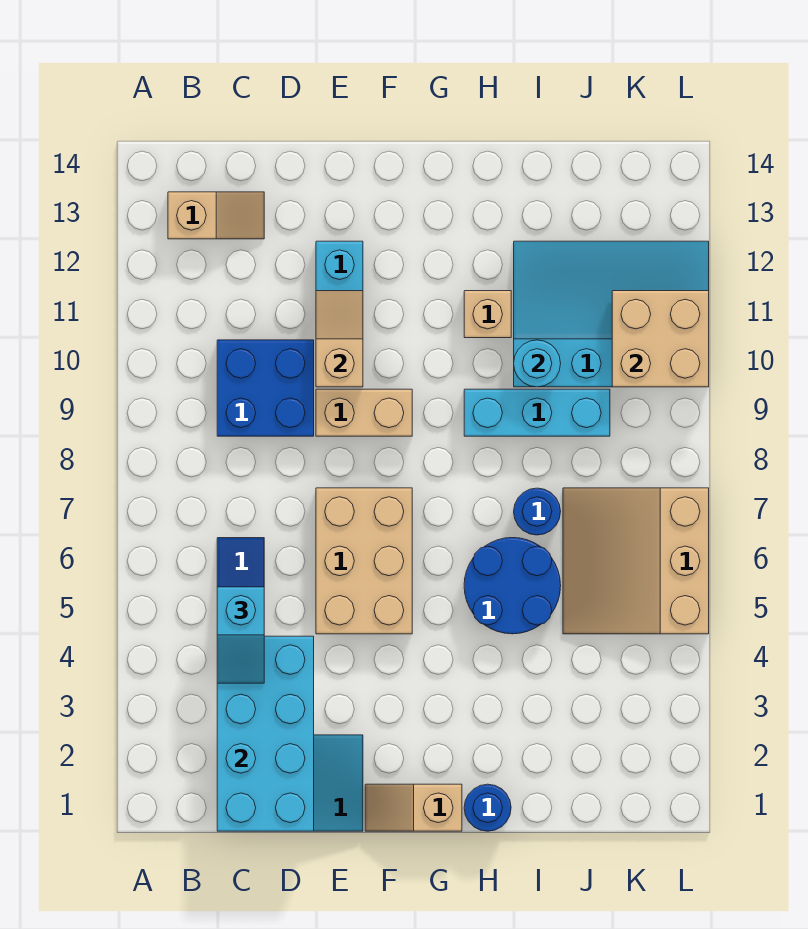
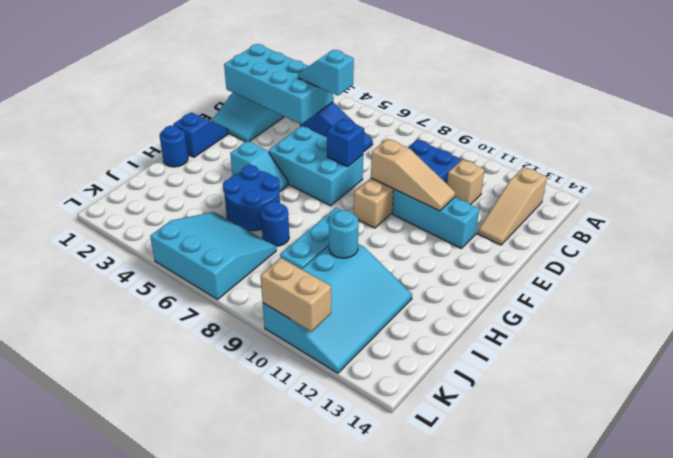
tan 1x2 slope [168,192,264,239] -> tan 1x3 slope [478,167,547,245]
tan 2x3 brick [316,488,412,634] -> cyan 2x3 brick [268,126,363,206]
none -> blue 1x1 brick [327,119,364,167]
tan 1x2 slope [316,291,363,387] -> tan 1x3 slope [371,139,455,211]
tan 1x2 slope [365,784,462,831] -> blue 1x2 slope [173,113,228,157]
none -> cyan 1x2 slope [230,141,288,192]
tan 1x1 brick [464,291,511,338] -> tan 1x1 brick moved to [447,160,484,205]
tan 3x3 slope [563,488,709,634] -> cyan 3x3 slope [150,212,276,299]
tan 2x2 brick [612,291,709,387] -> tan 1x2 brick [261,258,331,331]

